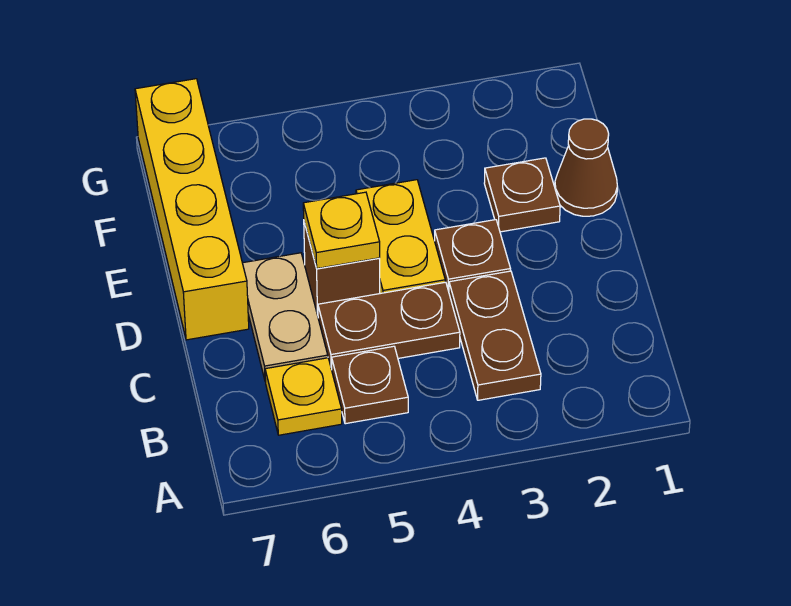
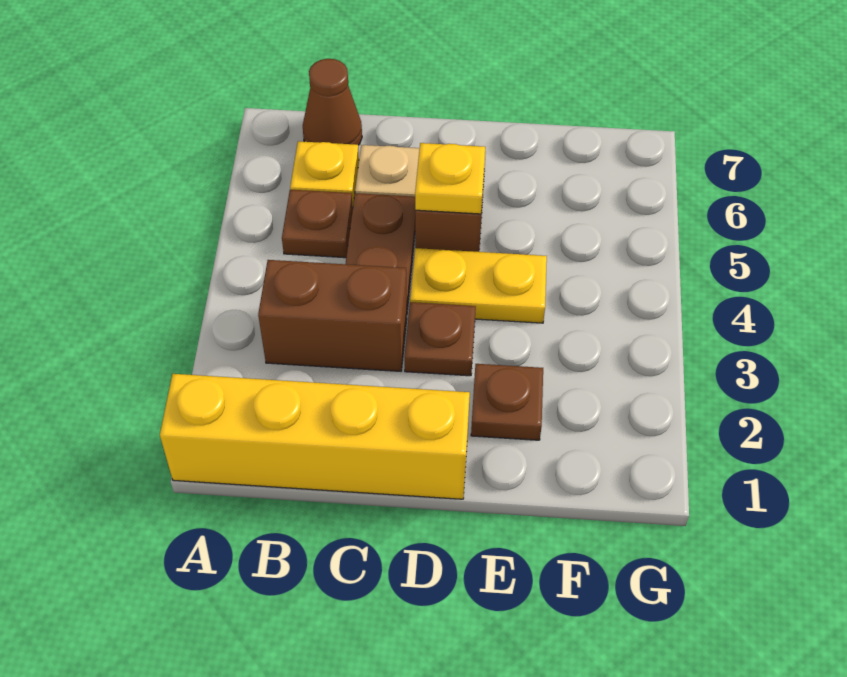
brown 1x2 plate [449,271,541,400] -> brown 1x2 brick [258,260,407,371]
yellow 1x4 brick [135,79,249,340] -> yellow 1x4 brick moved to [160,374,470,499]
brown 1x1 cone [555,119,617,216] -> brown 1x1 cone moved to [303,59,362,145]

